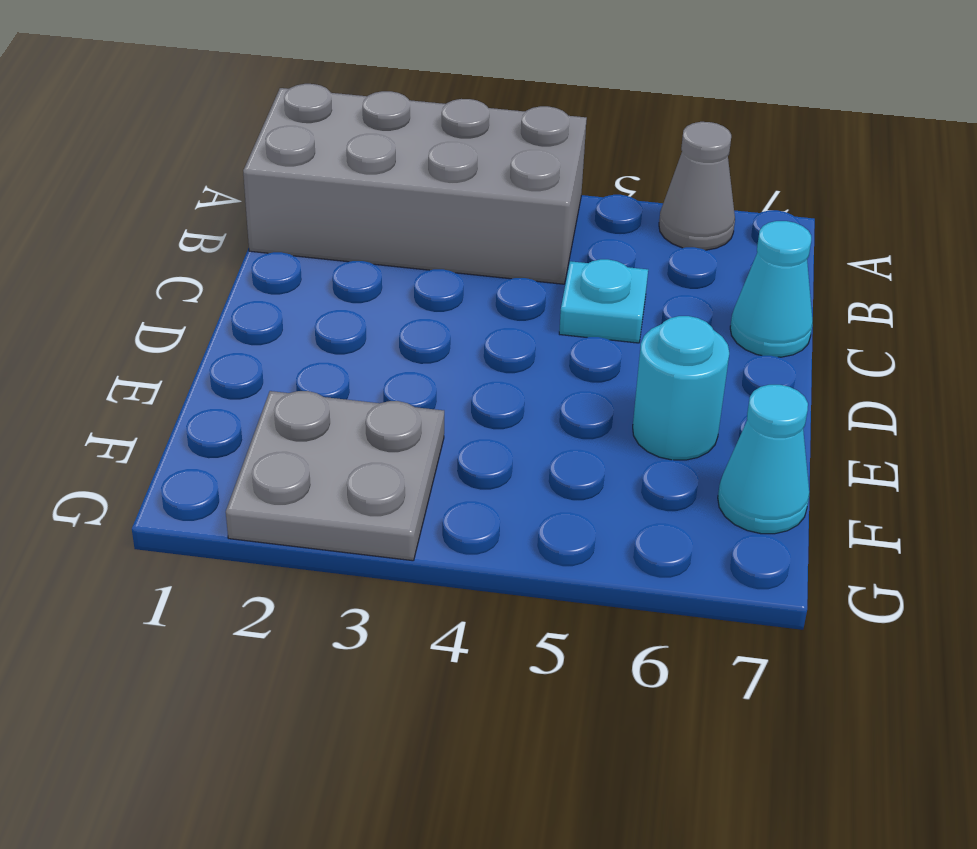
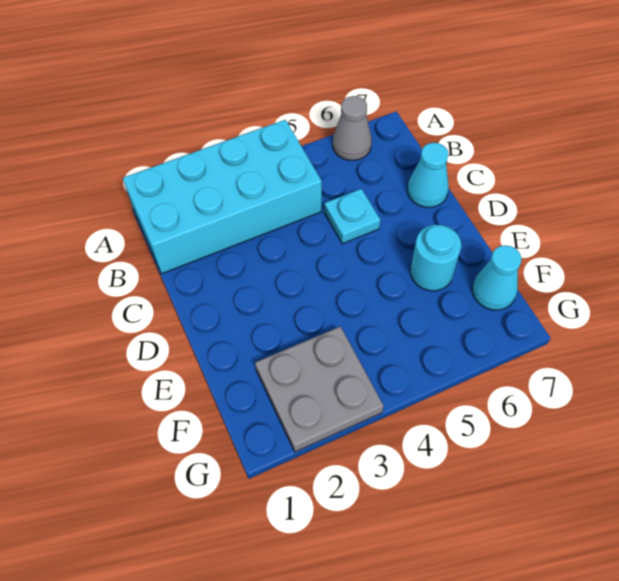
grey 2x4 brick [243,84,587,284] -> cyan 2x4 brick [123,120,322,274]

